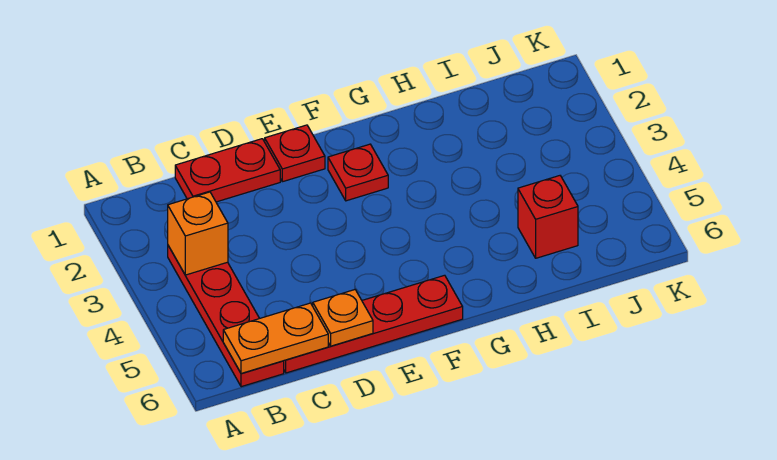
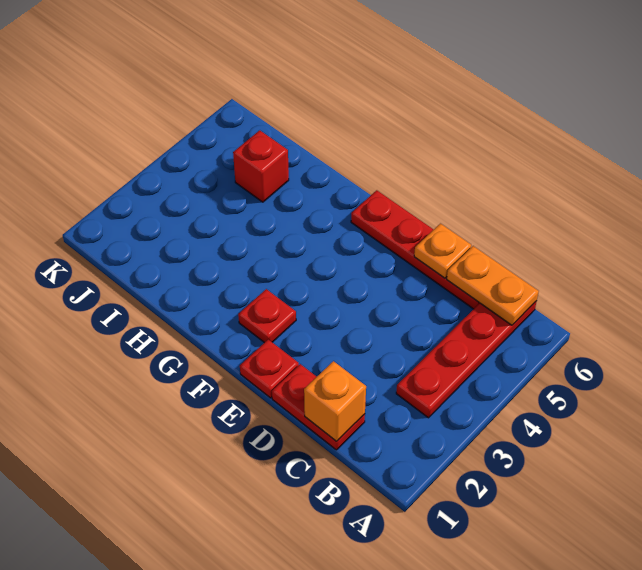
orange 1x1 brick [168,192,228,275] -> orange 1x1 brick moved to [304,361,366,441]

